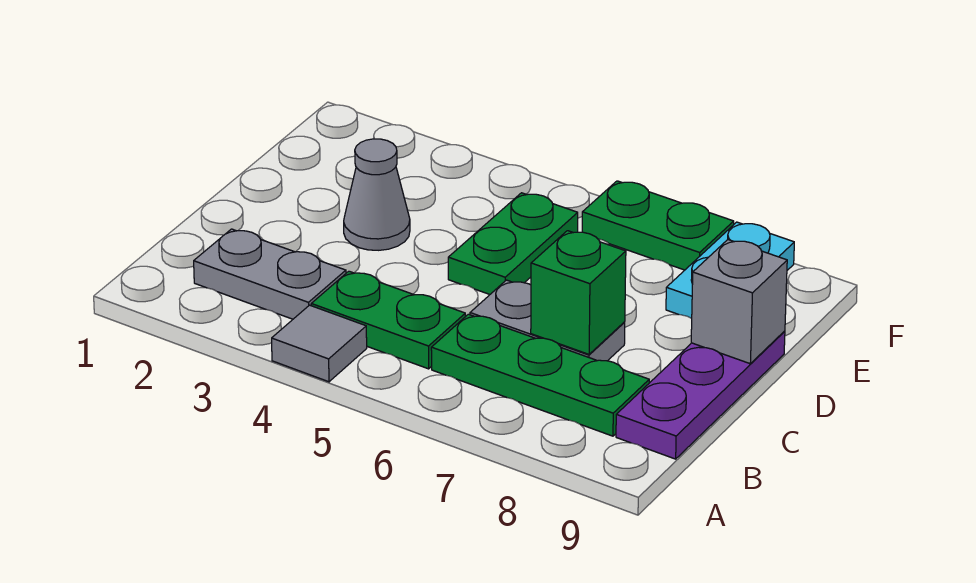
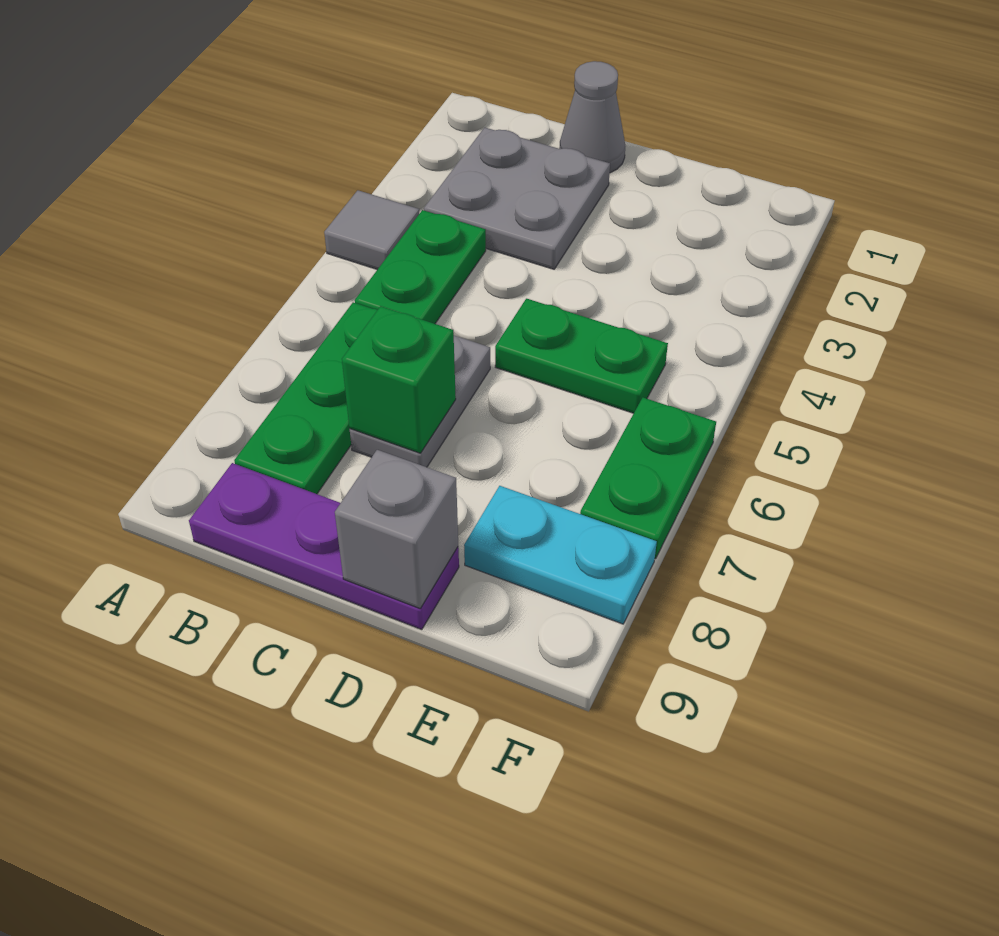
grey 1x2 plate [194,229,346,319] -> grey 2x2 plate [424,127,610,269]
grey 1x1 cone [344,139,410,250] -> grey 1x1 cone moved to [559,61,625,173]

